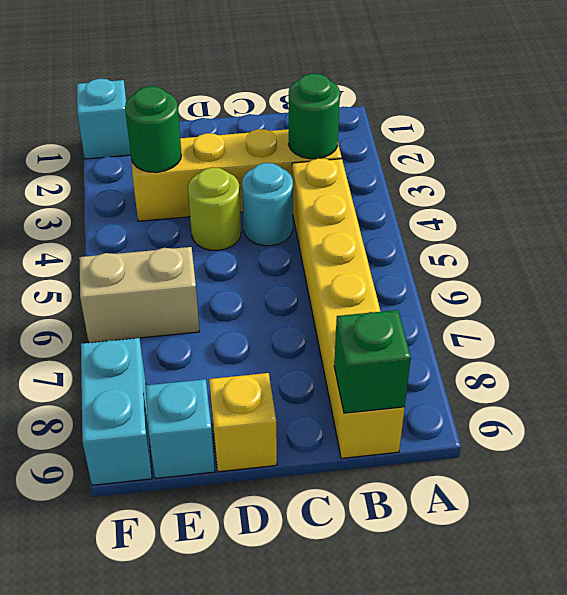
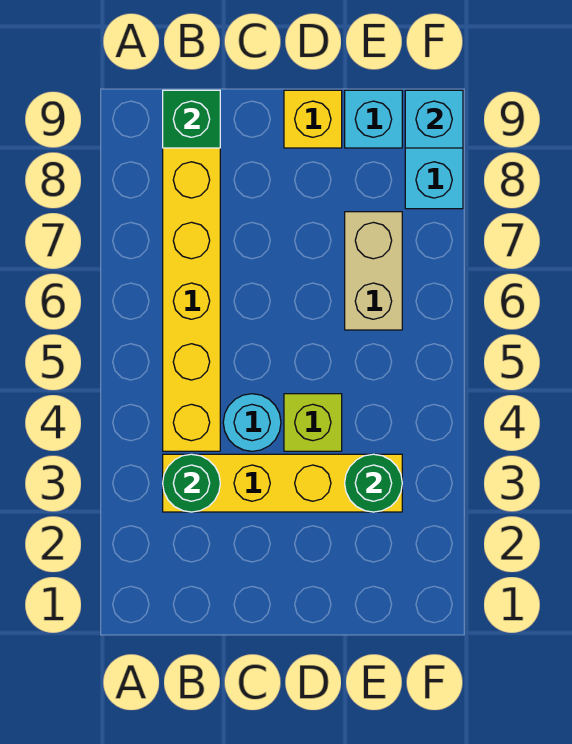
lime 1x1 round brick [188,167,241,250] -> lime 1x1 brick [284,394,342,451]
tan 1x2 brick [79,247,200,343] -> tan 1x2 brick turned to [345,212,402,330]
cyan 1x1 brick [77,79,131,159] -> cyan 1x1 brick moved to [405,90,463,148]

